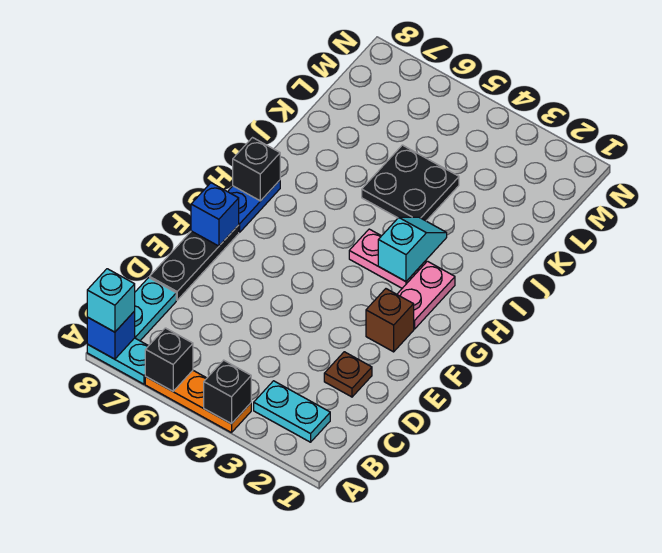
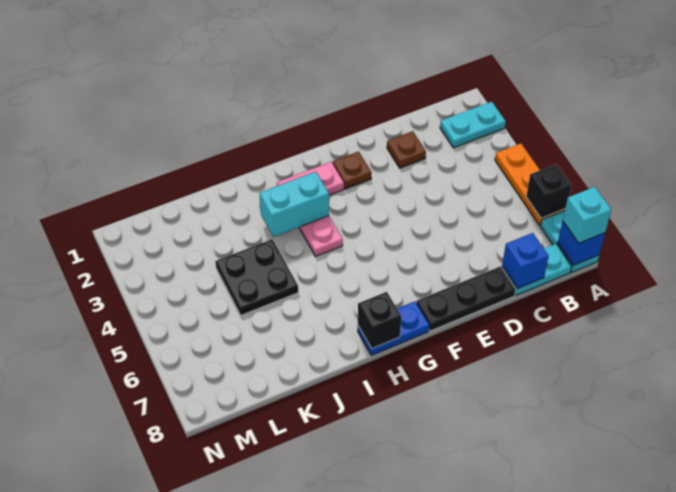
black 1x1 brick [204,360,251,424] -> none
cyan 1x2 plate [254,381,330,442] -> cyan 1x2 plate turned to [440,102,506,148]
brown 1x1 brick [366,289,414,352] -> brown 1x1 plate [333,151,372,189]
blue 1x1 brick [191,183,239,246] -> blue 1x1 brick moved to [502,233,549,289]
cyan 1x2 slope [378,217,447,281] -> cyan 1x2 brick [259,172,329,237]

